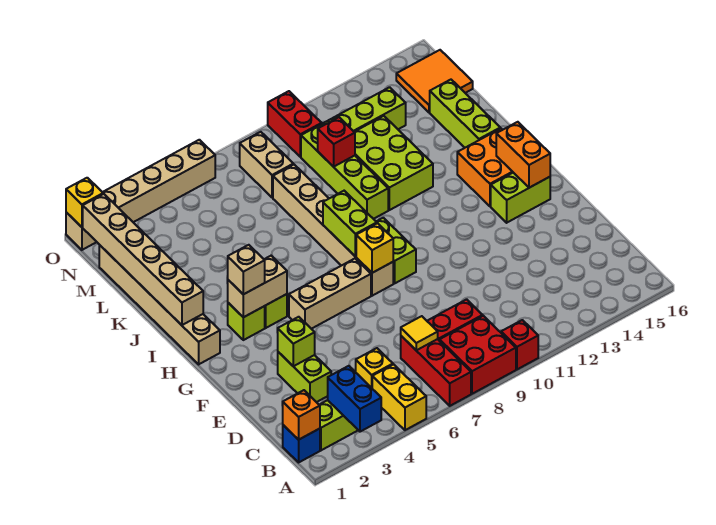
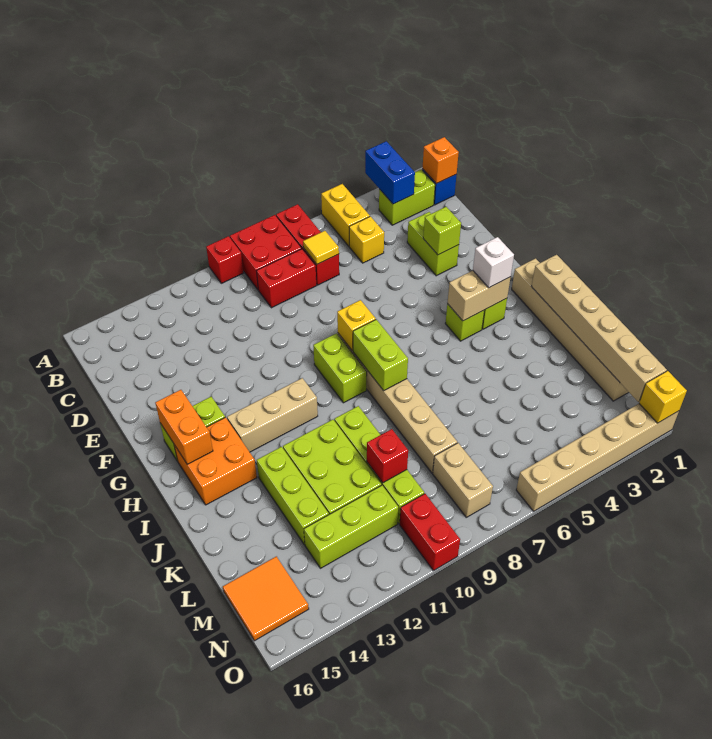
tan 1x3 brick [289,259,371,329] -> tan 1x3 brick moved to [227,378,318,452]
tan 1x1 brick [228,245,265,294] -> white 1x1 brick [473,237,514,288]
lime 1x3 brick [430,80,500,148] -> lime 1x3 brick moved to [257,447,329,545]

